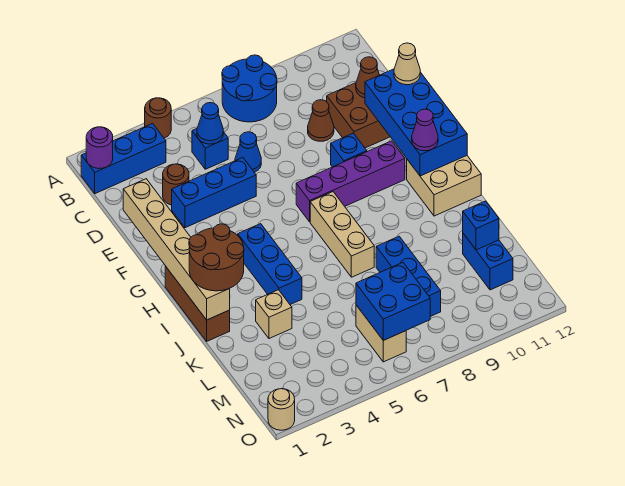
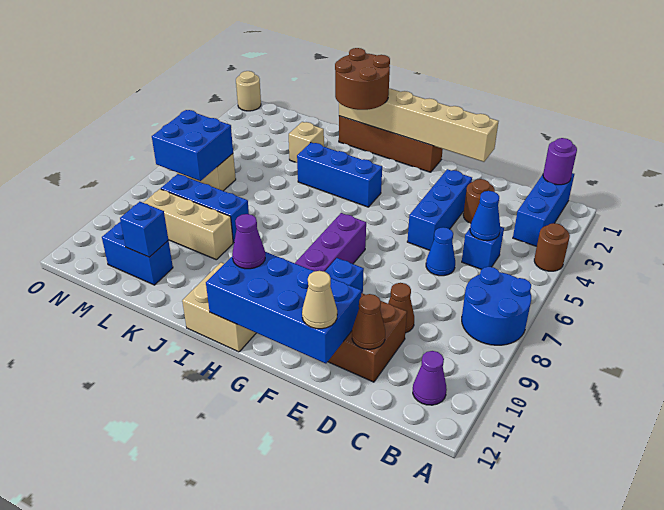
none -> purple 1x1 cone [413,351,447,405]
brown 1x3 brick [165,266,230,341] -> brown 1x4 brick [339,116,443,172]
tan 1x3 brick [310,192,374,277] -> tan 1x3 brick moved to [143,189,233,260]

